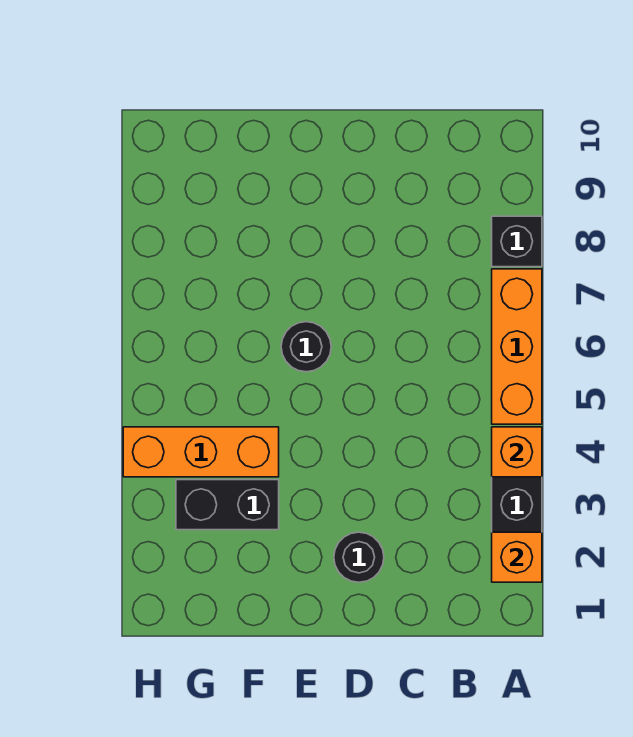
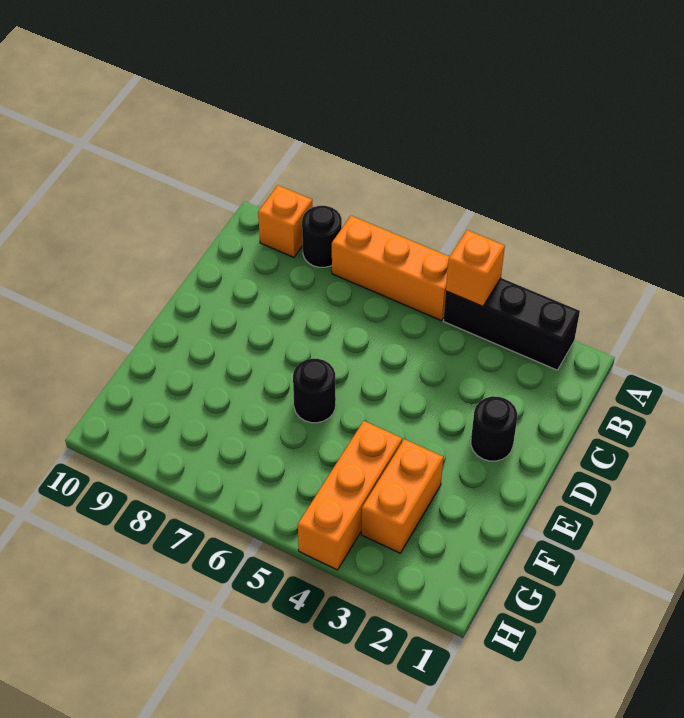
orange 1x1 brick [492,532,542,582] -> orange 1x1 brick moved to [258,185,313,257]
black 1x1 brick [492,216,542,267] -> black 1x1 round brick [302,206,342,267]
black 1x2 brick [176,480,279,530] -> orange 1x2 brick [361,439,443,553]

